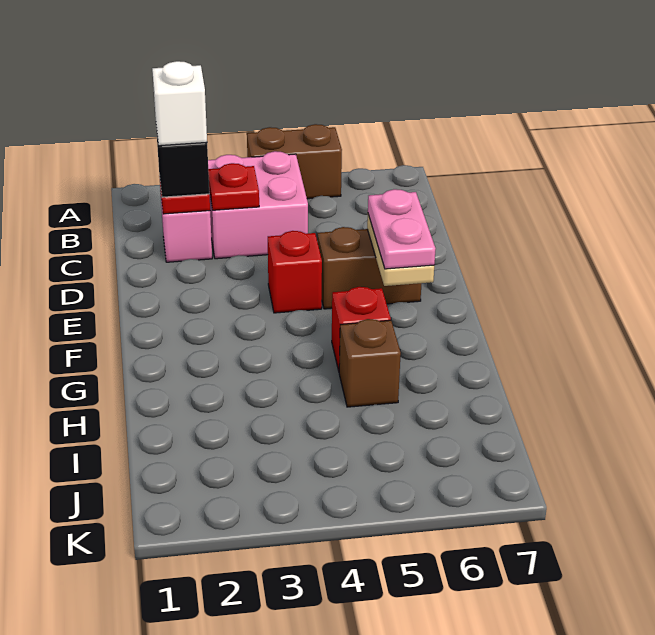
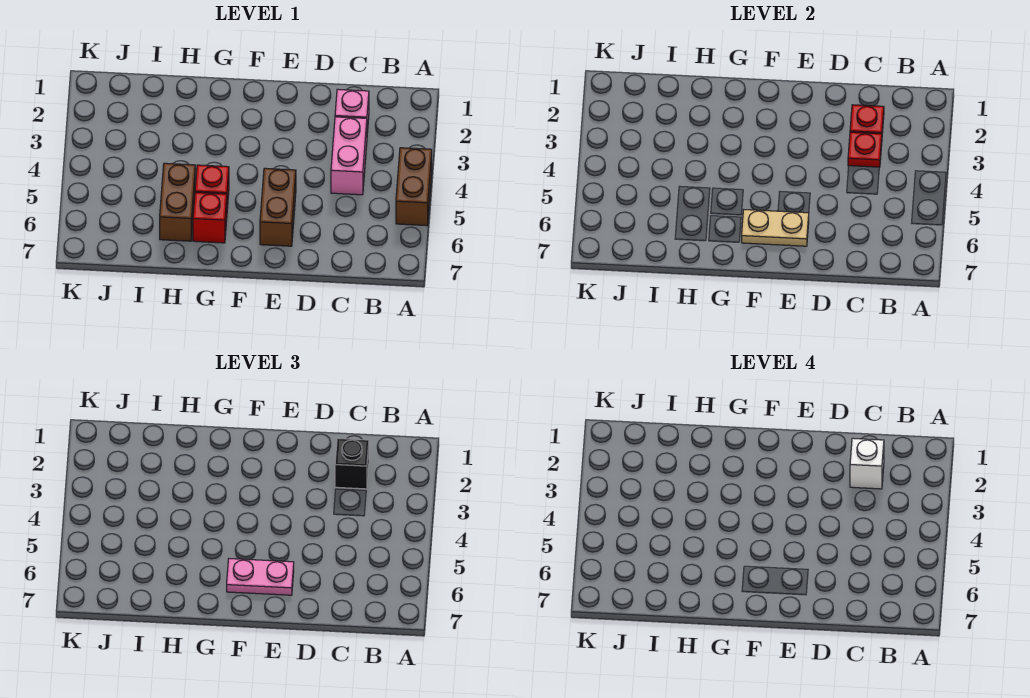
pink 2x2 brick [208,151,308,259] -> pink 1x2 brick [331,117,367,195]
red 1x1 brick [268,231,322,313] -> red 1x1 brick moved to [193,192,227,243]
brown 1x1 brick [339,319,401,407] -> brown 1x2 brick [160,163,195,241]

